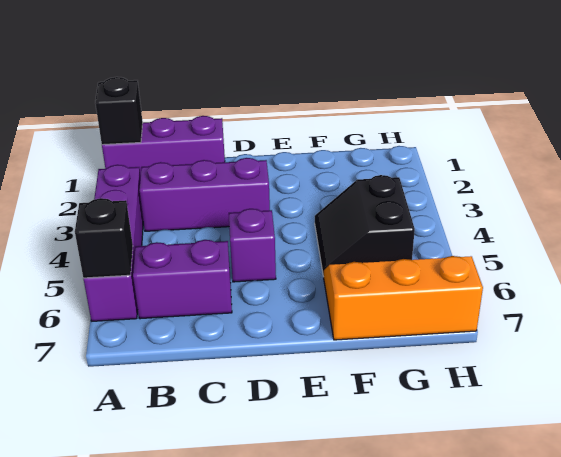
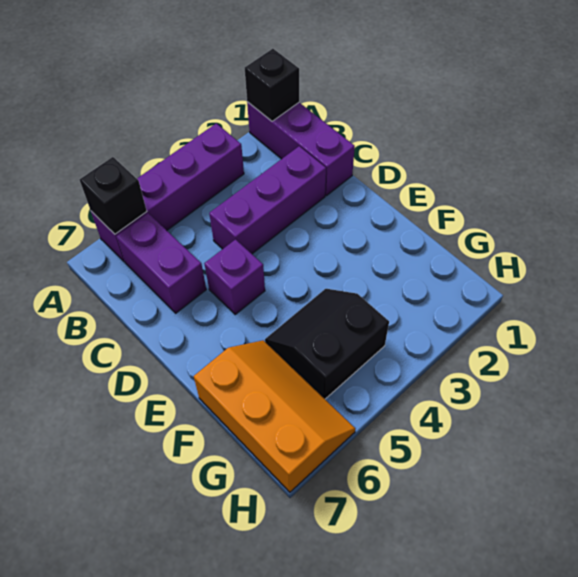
purple 1x3 brick [140,158,270,231] -> purple 1x3 brick turned to [209,146,326,254]

